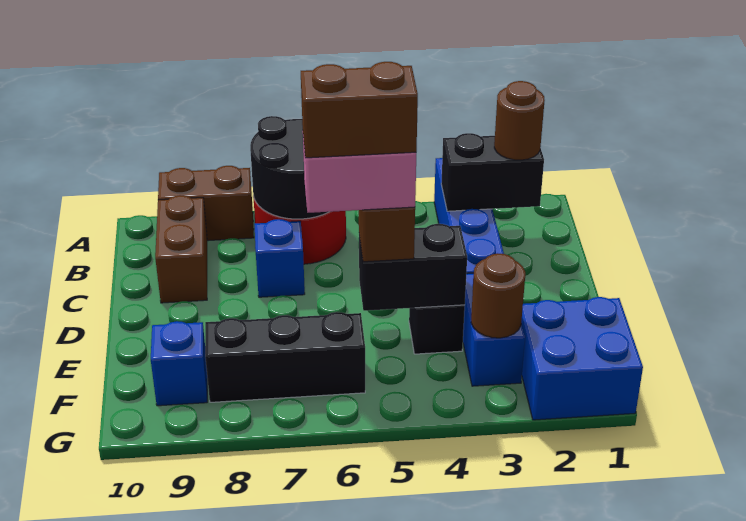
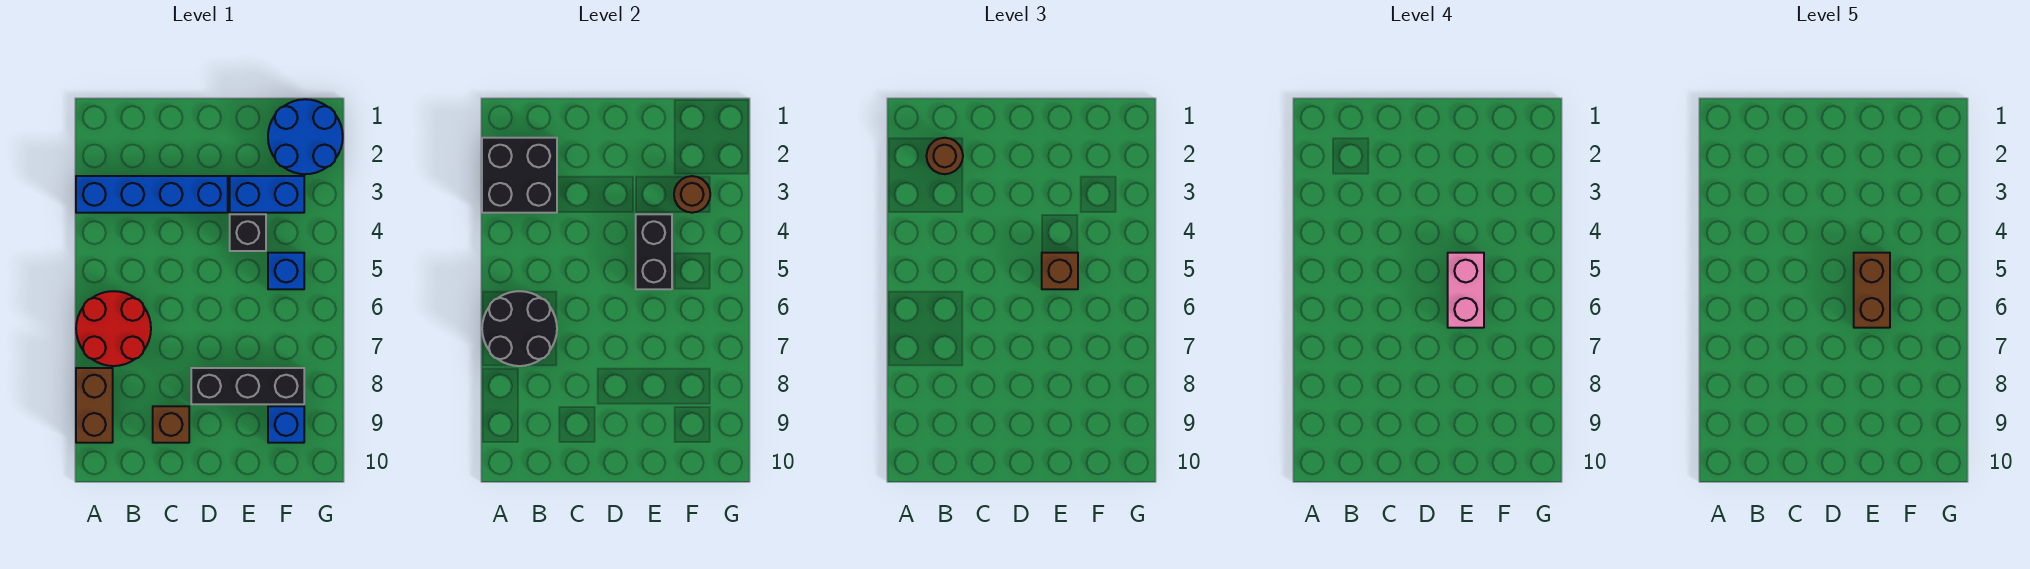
black 1x2 brick [441,133,544,211] -> black 2x2 brick [482,138,557,213]
brown 1x2 brick [155,195,207,303] -> brown 1x1 brick [153,406,189,443]
blue 1x1 brick [254,219,305,297] -> blue 1x1 brick moved to [268,253,304,289]
blue 2x2 brick [521,297,643,420] -> blue 2x2 round brick [268,99,343,174]
black 1x3 brick [205,312,365,402] -> black 1x3 brick turned to [191,368,304,404]

